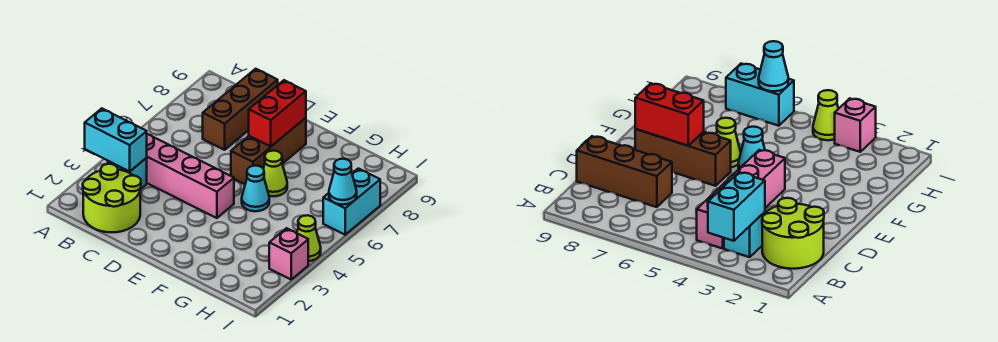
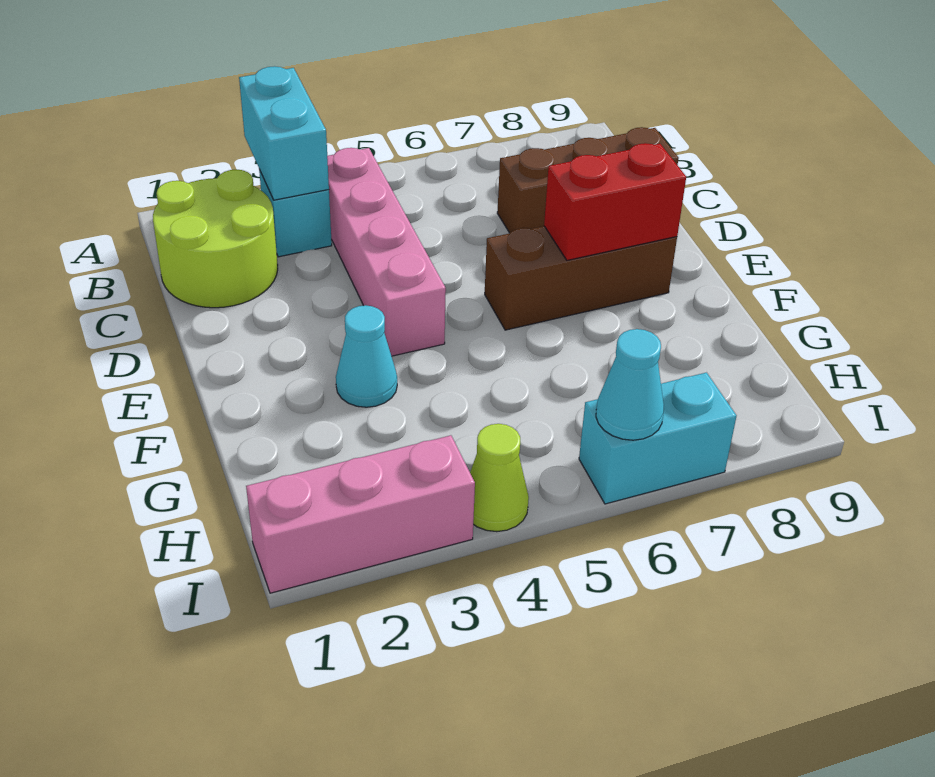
cyan 1x1 cone [242,166,269,211] -> cyan 1x1 cone moved to [336,305,397,407]
lime 1x1 cone [263,151,287,196] -> none
pink 1x1 brick [269,228,308,279] -> pink 1x3 brick [246,435,475,593]

